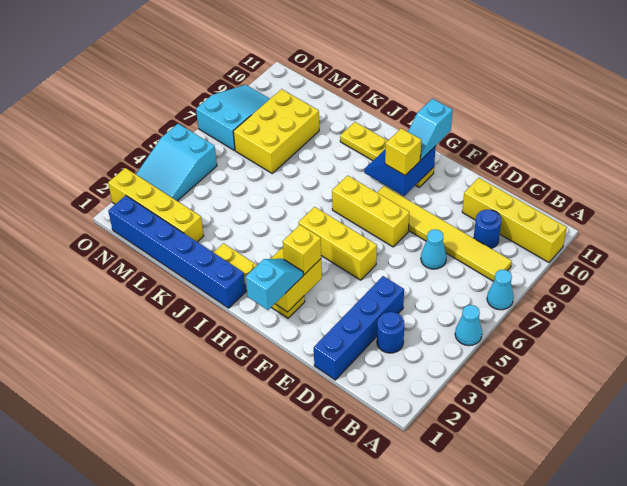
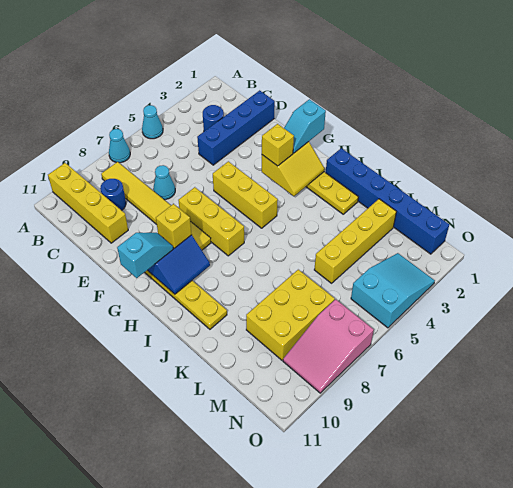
yellow 1x4 brick [108,168,204,242] -> yellow 1x4 brick turned to [314,199,396,283]
cyan 2x3 slope [196,85,270,150] -> pink 2x3 slope [283,299,374,393]

